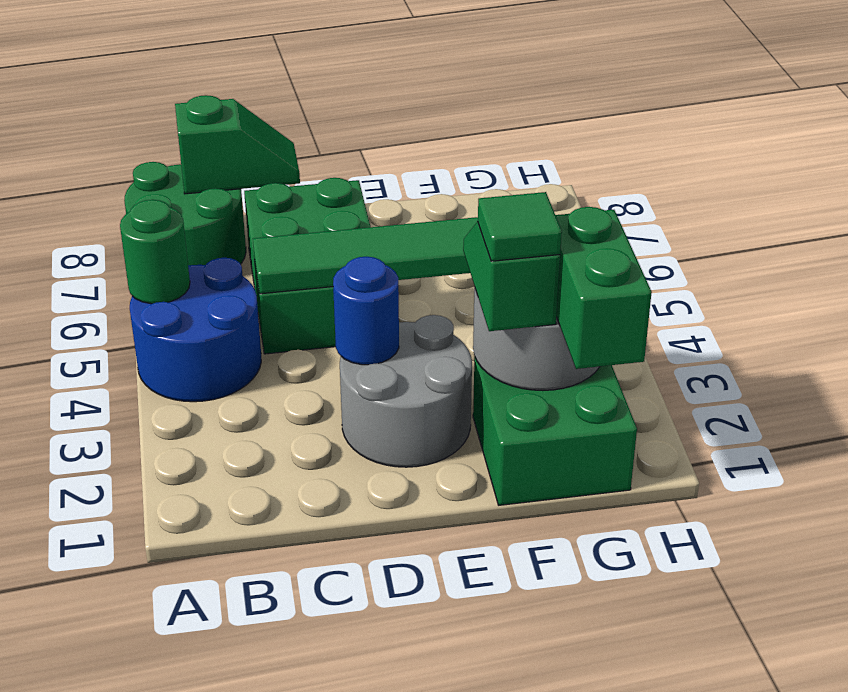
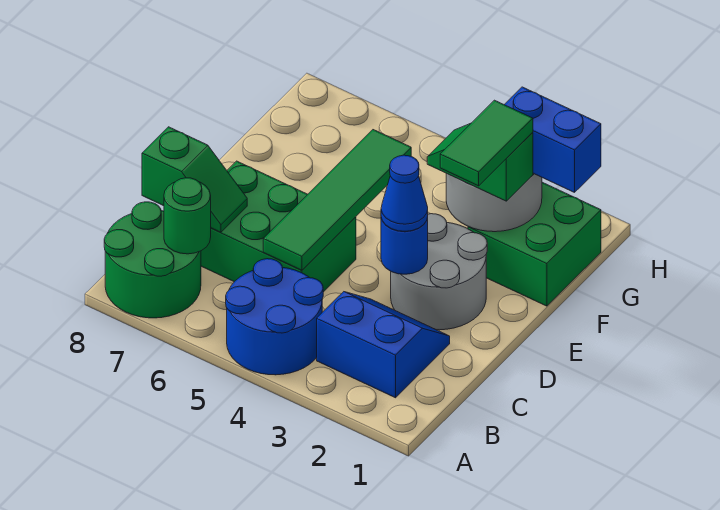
green 1x1 round brick [120,200,190,304] -> green 1x1 round brick moved to [164,178,211,254]
none -> blue 2x2 slope [317,292,450,398]
green 1x2 slope [175,95,300,194] -> green 1x2 slope turned to [142,127,247,232]
none -> blue 1x1 cone [381,155,428,231]
green 1x1 tile [478,192,562,261] -> green 1x2 tile [440,100,533,186]
green 1x2 brick [555,207,652,369] -> blue 1x2 brick [504,87,601,192]

